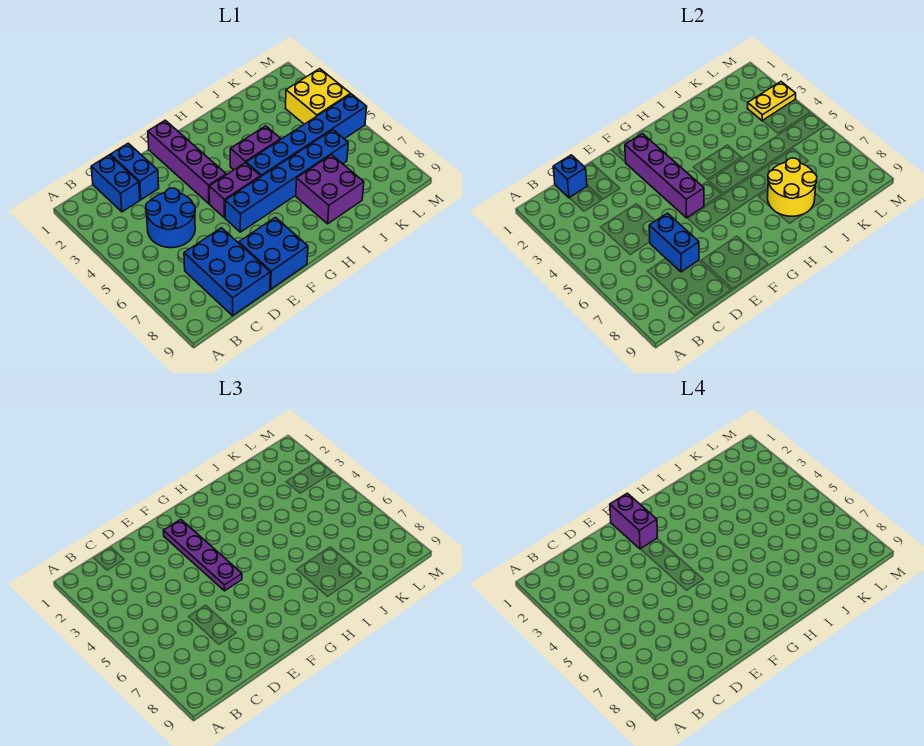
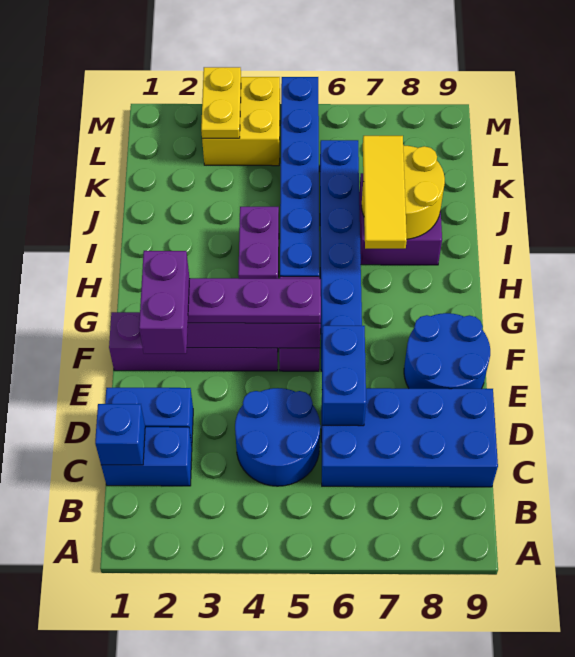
blue 2x3 brick [184,228,270,316] -> blue 2x4 brick [321,388,498,487]
blue 1x2 brick [649,213,699,272] -> blue 1x2 brick turned to [322,326,366,426]
blue 2x2 brick [239,217,308,289] -> blue 2x2 round brick [404,313,490,389]
purple 1x2 brick [610,493,657,549] -> purple 1x2 brick turned to [139,251,190,354]
none -> yellow 1x3 tile [363,136,407,249]

